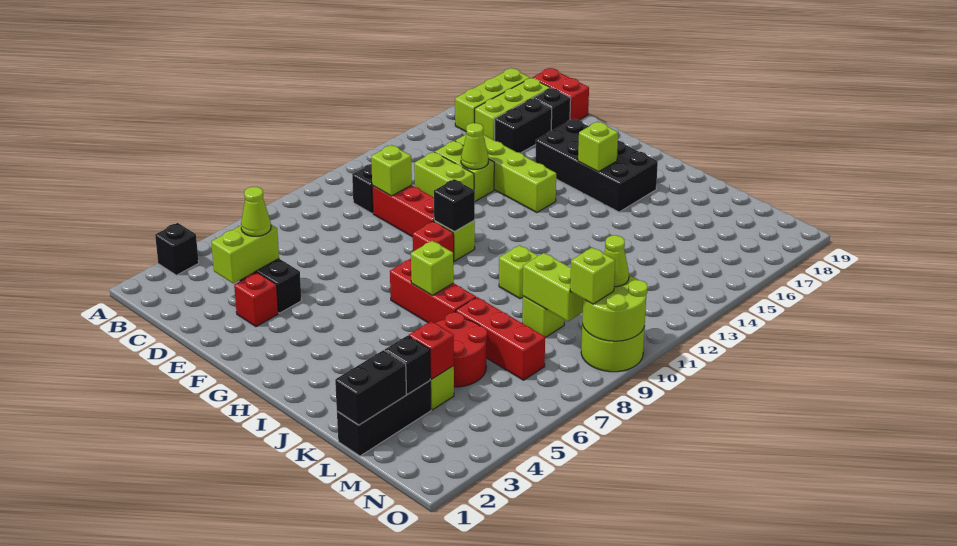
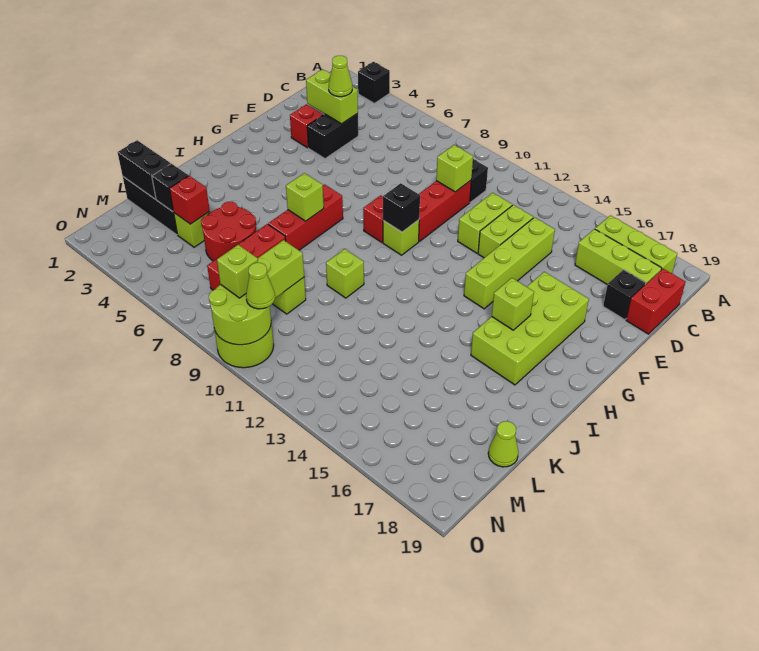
black 1x2 brick [495,98,552,153] -> none
lime 1x1 cone [461,123,488,169] -> lime 1x1 cone moved to [488,421,518,467]
black 2x4 brick [535,119,658,212] -> lime 2x4 brick [471,272,589,385]

